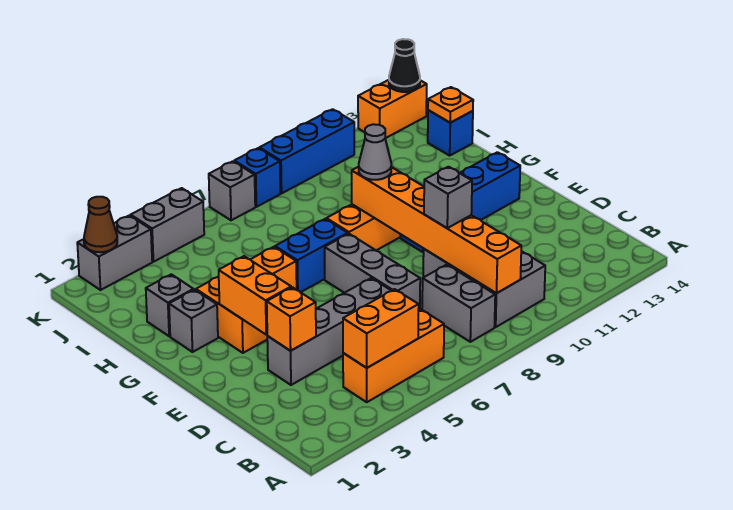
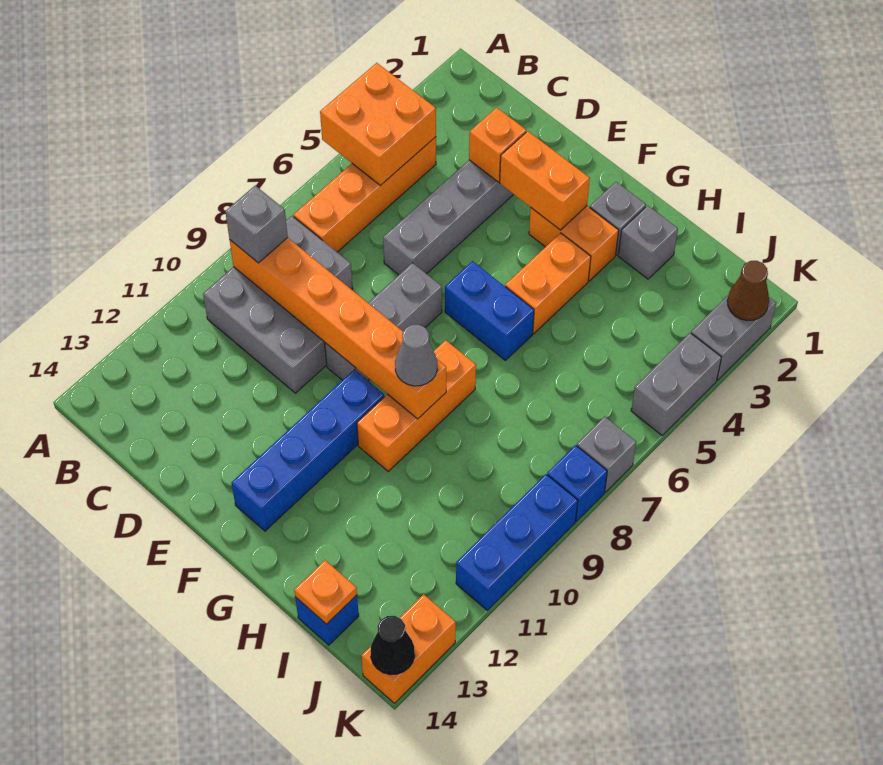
orange 1x3 brick [343,309,444,402] -> orange 1x4 brick [294,137,436,252]
orange 1x2 brick [343,289,419,368] -> orange 2x2 brick [320,63,436,186]
grey 1x3 brick [325,234,420,310] -> grey 1x3 brick turned to [325,263,442,380]
grey 1x1 brick [424,167,472,228] -> grey 1x1 brick moved to [225,186,288,263]
blue 1x2 brick [275,219,348,292] -> blue 1x2 brick turned to [445,261,534,360]

